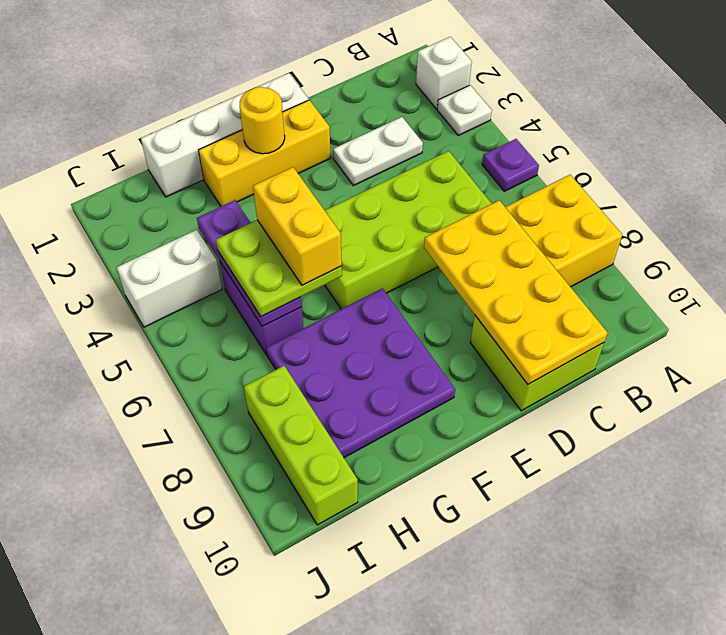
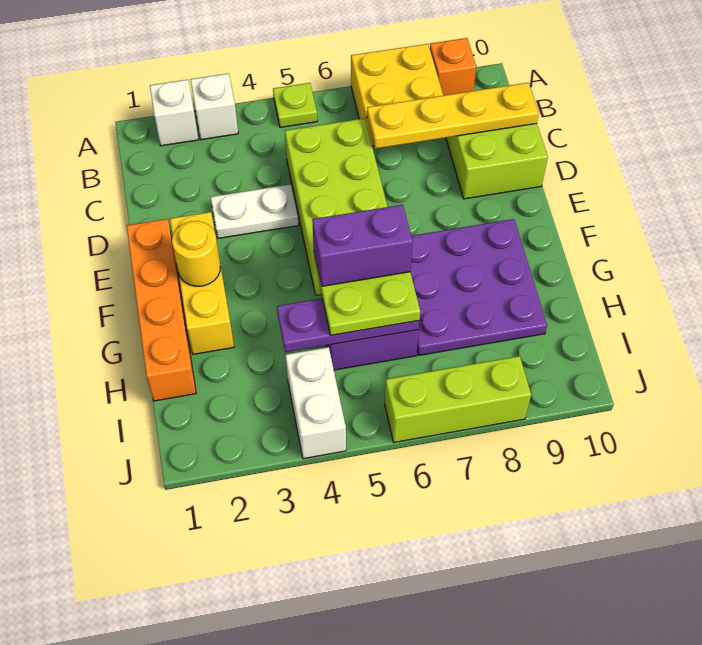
white 1x1 plate [437,85,492,136] -> white 1x1 brick [191,73,238,140]
purple 1x1 plate [482,139,539,191] -> lime 1x1 plate [273,83,317,127]
none -> orange 1x1 brick [430,38,476,95]
white 1x2 plate [333,117,423,186] -> white 1x2 plate turned to [211,184,299,238]
yellow 2x4 plate [424,200,608,384] -> yellow 1x4 plate [367,83,539,149]
white 1x4 brick [141,73,309,197] -> orange 1x4 brick [127,219,196,401]
yellow 1x2 brick [253,167,342,285] -> purple 1x2 brick [312,205,413,286]
lime 1x3 brick [244,366,358,525] -> lime 1x3 brick moved to [385,356,531,442]

